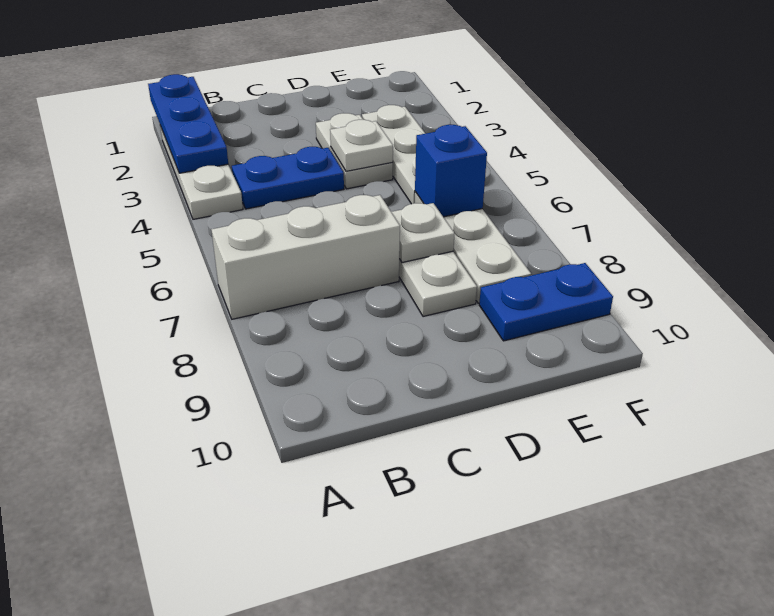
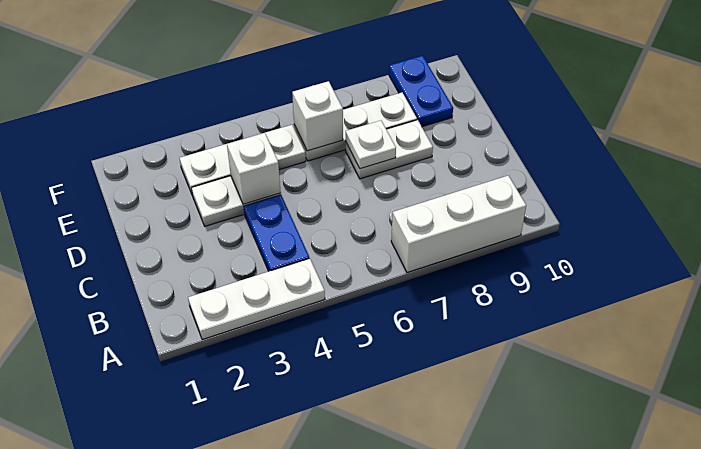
blue 1x3 plate [148,74,228,173] -> none
white 1x3 brick [211,195,400,319] -> white 1x3 brick turned to [391,175,526,273]
white 1x1 plate [330,120,393,171] -> white 1x1 brick [227,133,281,204]
blue 1x1 brick [415,125,487,217] -> white 1x1 brick [292,81,343,151]

